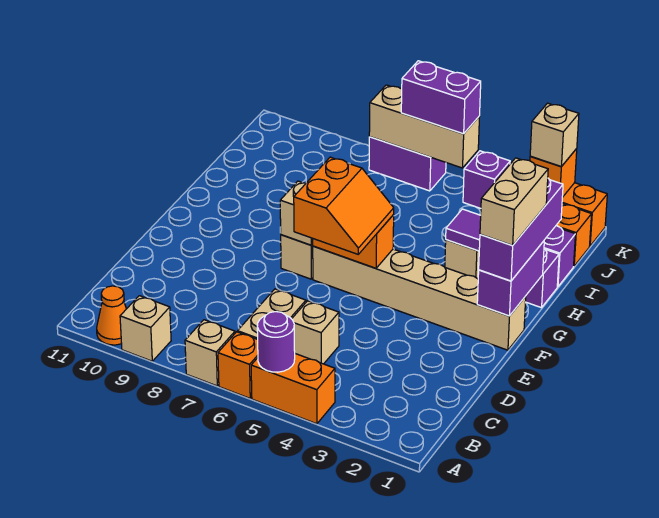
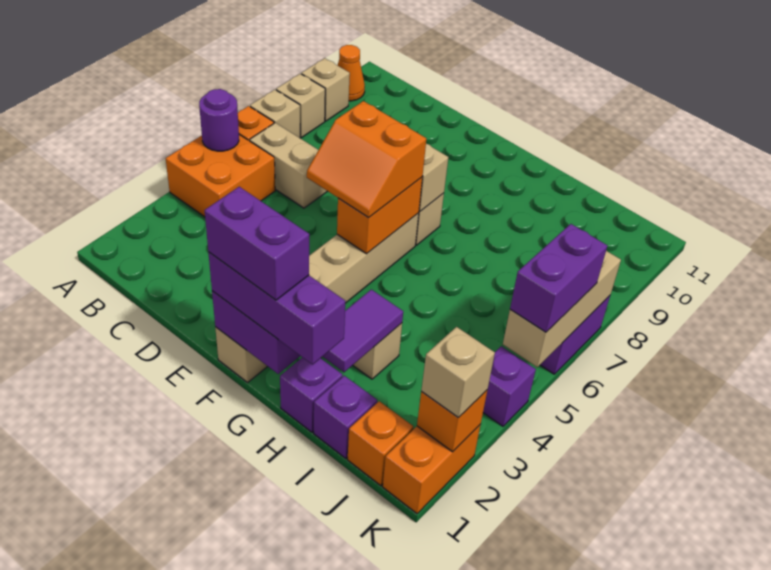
orange 1x2 brick [251,354,335,424] -> orange 2x2 brick [166,135,275,217]
tan 1x1 brick [292,301,339,364] -> tan 1x1 brick moved to [276,74,325,138]
tan 1x2 brick [480,158,548,245] -> purple 1x2 brick [205,187,309,300]

